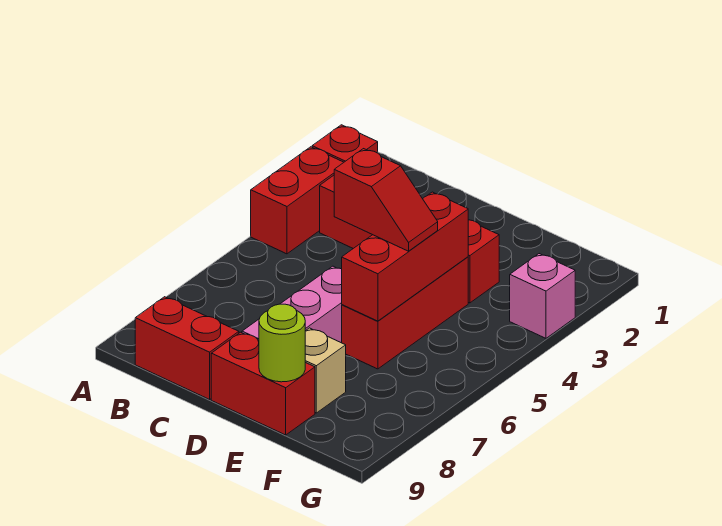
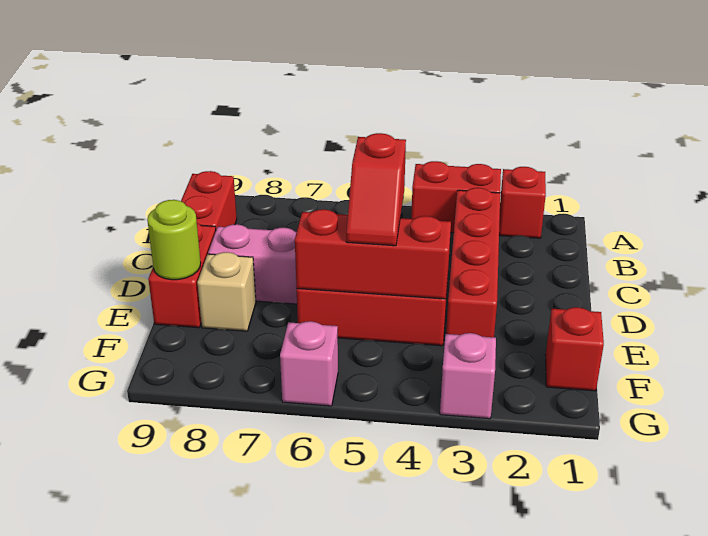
none -> red 1x1 brick [545,307,604,391]
none -> pink 1x1 brick [280,321,338,406]

